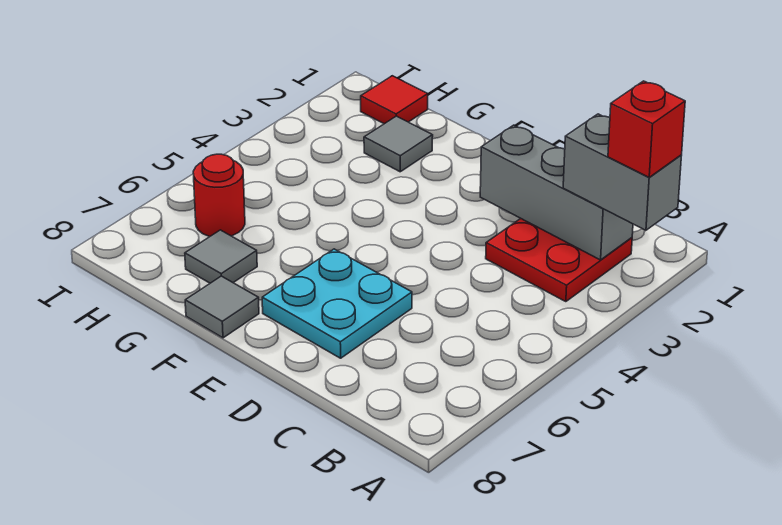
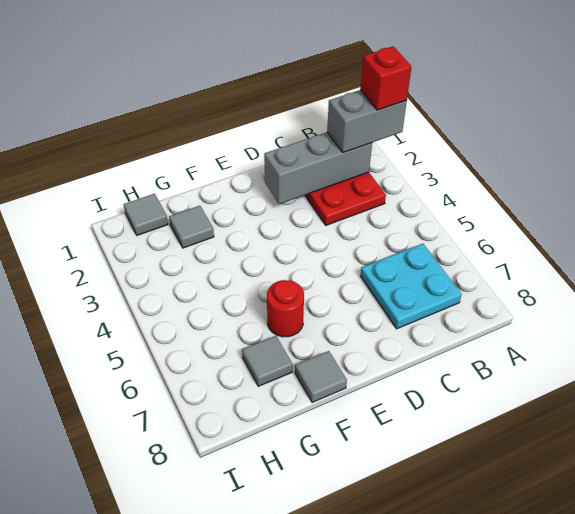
cyan 2x2 plate [262,249,412,358] -> cyan 2x2 plate moved to [361,244,462,329]
red 1x1 tile [361,76,428,124] -> grey 1x1 tile [124,194,168,235]
red 1x1 round brick [193,154,245,237] -> red 1x1 round brick moved to [267,280,304,337]

